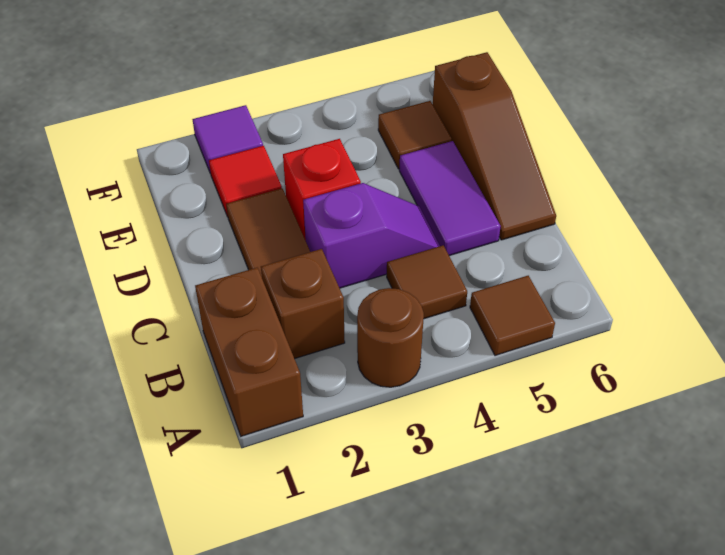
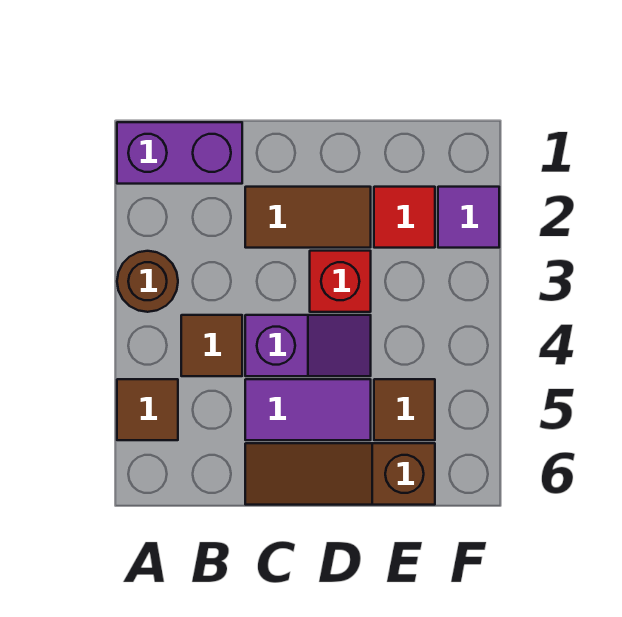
brown 1x2 brick [195,268,303,436] -> purple 1x2 brick [117,122,242,184]
brown 1x1 brick [261,249,345,359] -> none
purple 1x2 slope [303,183,440,288] -> purple 1x2 slope turned to [245,315,371,376]

